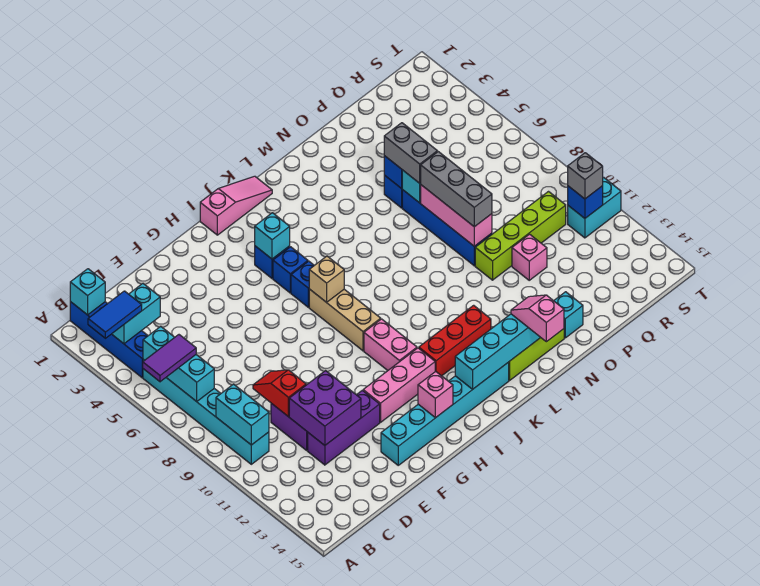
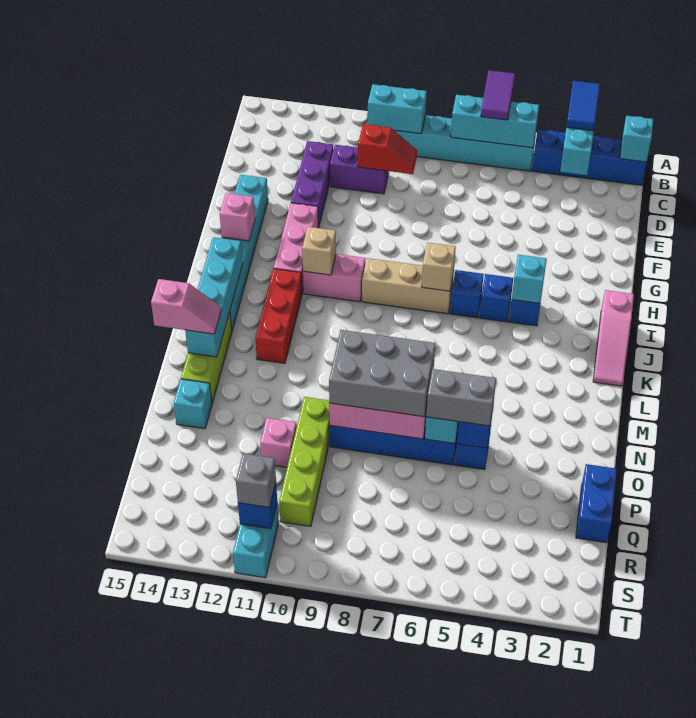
purple 2x2 brick [289,371,361,445] -> none
none -> tan 1x1 brick [302,227,336,275]
grey 1x3 brick [421,152,492,227] -> grey 2x3 brick [329,330,435,417]
none -> blue 1x2 brick [576,464,617,543]

